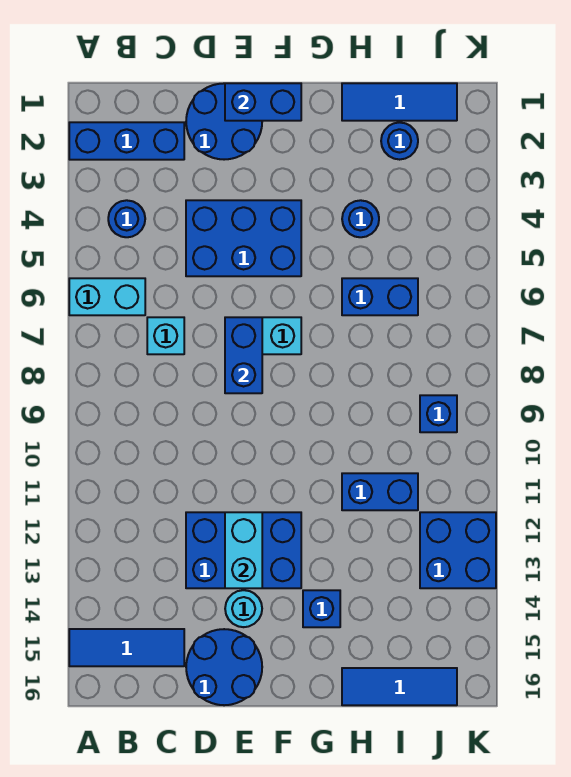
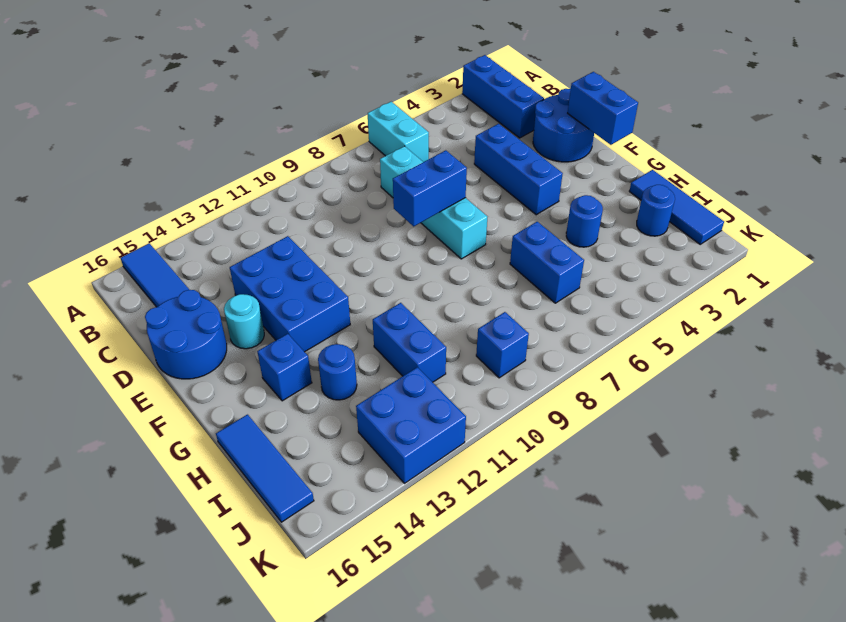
blue 1x1 round brick [108,200,145,237] -> blue 1x1 round brick moved to [318,344,357,400]
blue 2x3 brick [186,200,301,276] -> blue 1x3 brick [474,124,563,215]
cyan 1x2 brick [225,512,262,588] -> none

